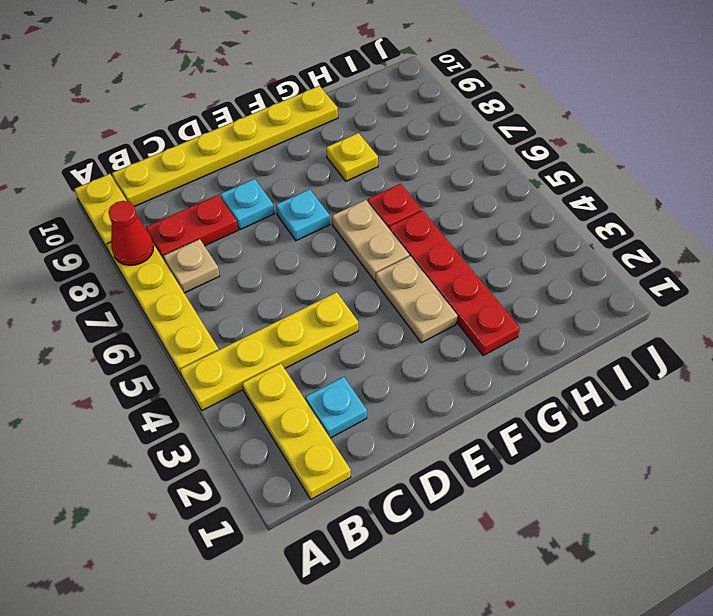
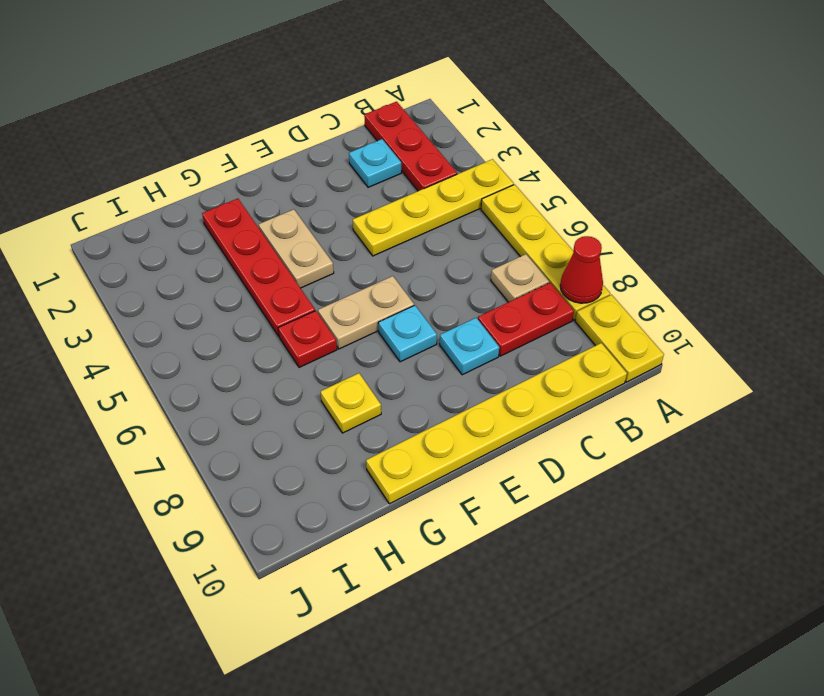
yellow 1x3 plate [242,363,351,499] -> red 1x3 plate [364,102,457,191]
tan 1x2 plate [332,200,409,281] -> tan 1x2 plate turned to [318,276,414,349]

